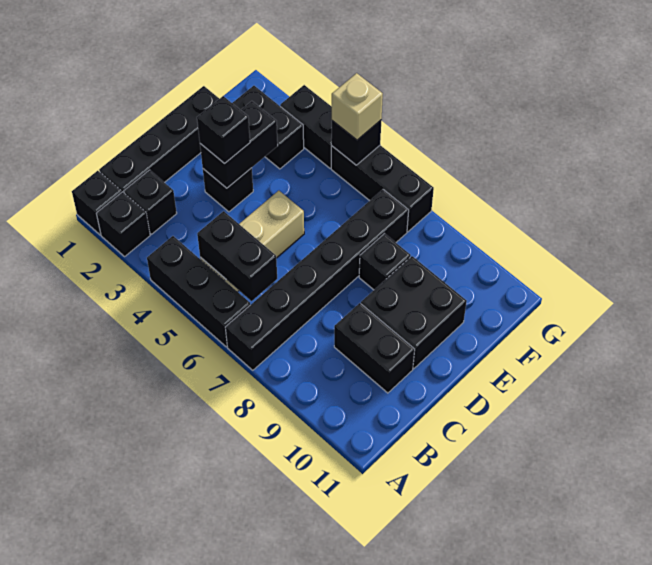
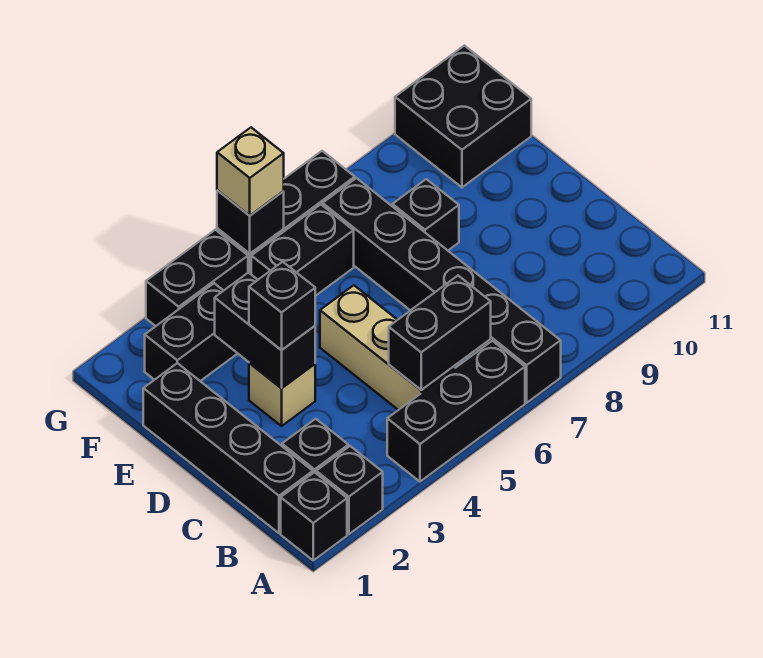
black 1x2 brick [334,303,415,393] -> black 1x2 brick moved to [251,205,354,296]
black 1x1 brick [203,168,253,212] -> tan 1x1 brick [249,363,315,426]
black 2x2 brick [361,256,467,369] -> black 2x2 brick moved to [395,46,531,187]

